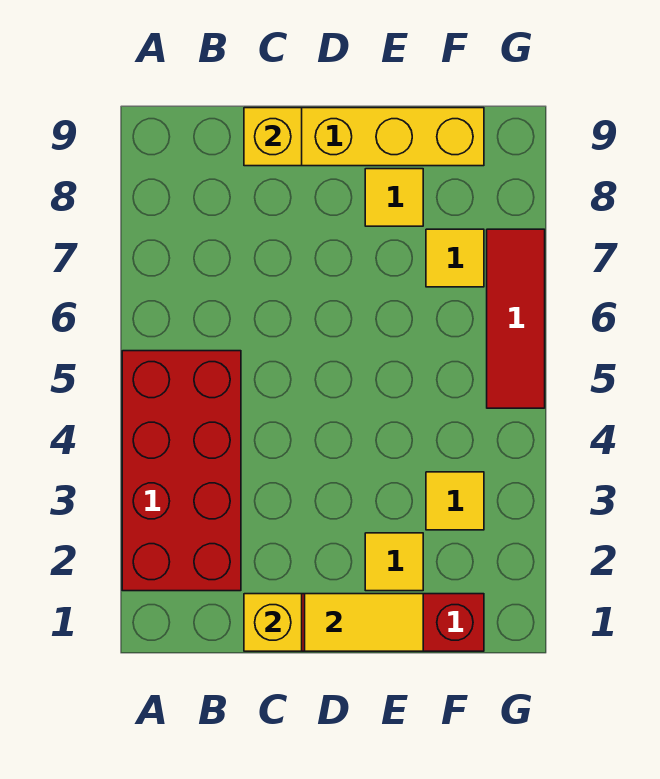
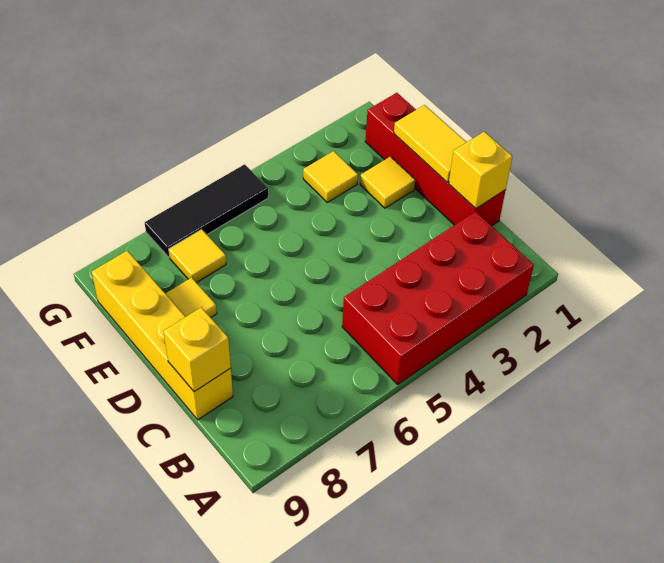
red 1x3 tile [487,229,545,408] -> black 1x3 tile [145,164,268,257]

